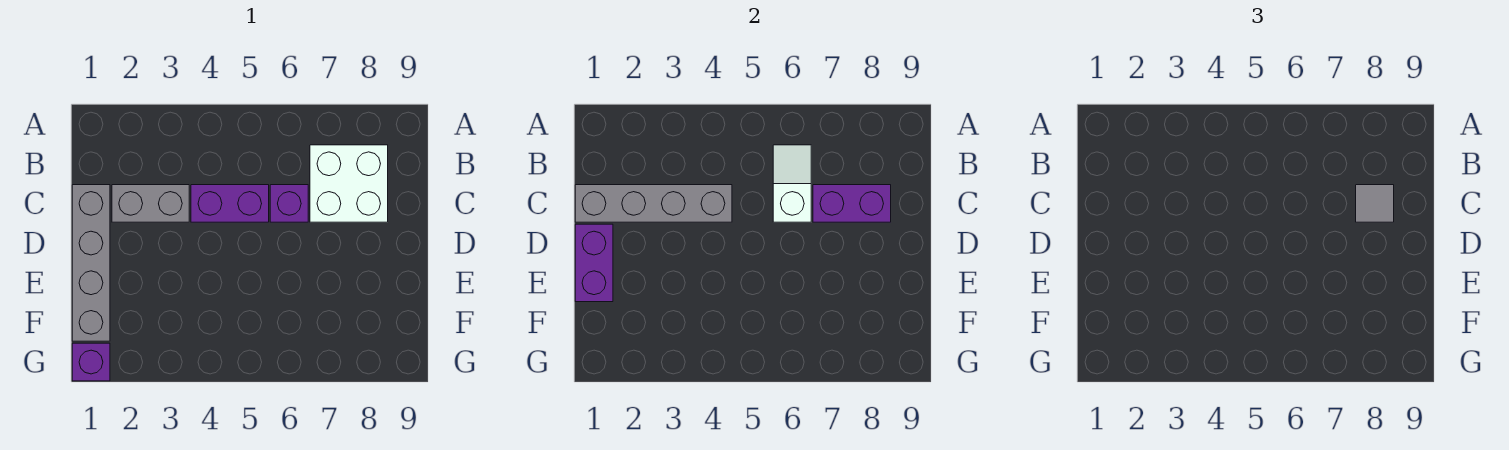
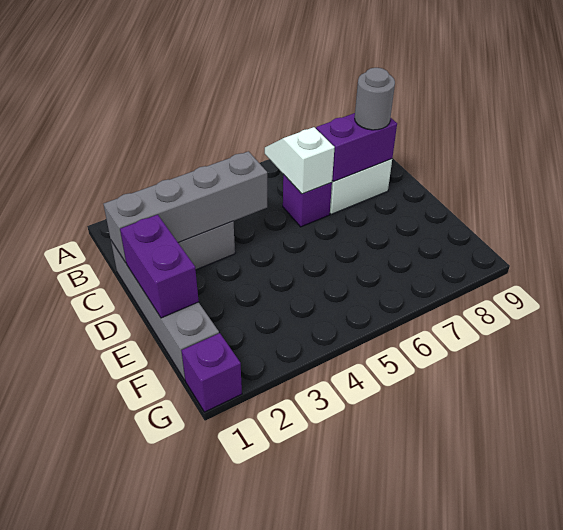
purple 1x2 brick [191,185,269,222] -> none
grey 1x1 tile [1356,185,1394,222] -> grey 1x1 round brick [355,68,395,130]

